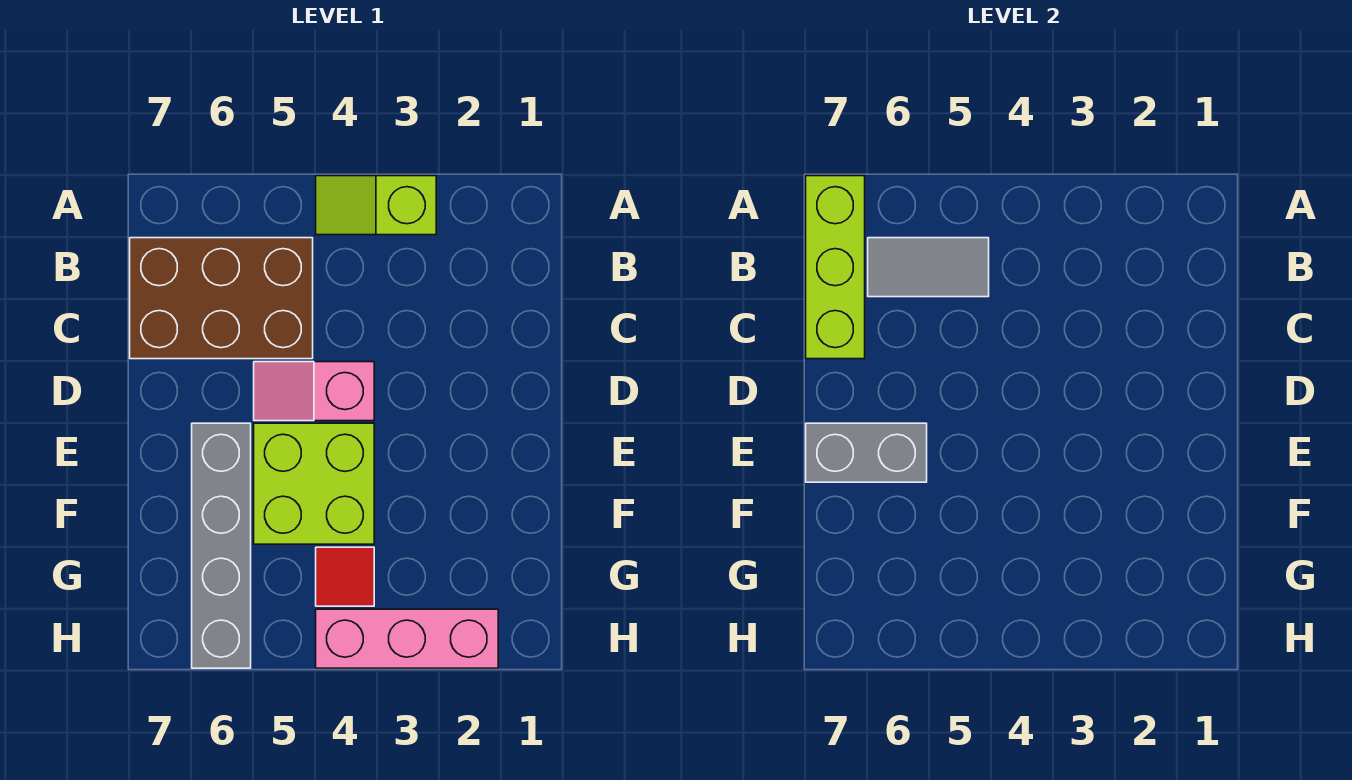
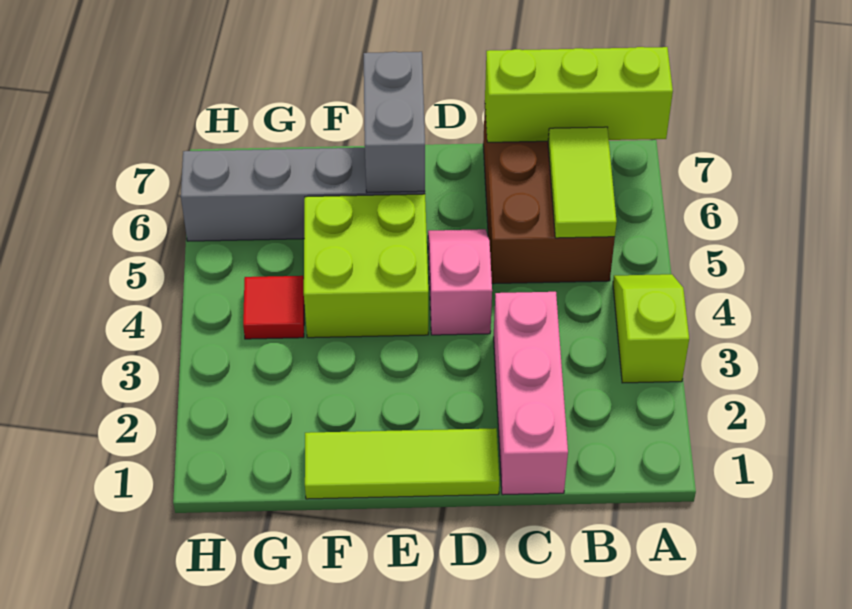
grey 1x2 tile [868,238,989,297] -> lime 1x2 tile [548,127,617,238]
none -> lime 1x3 tile [305,428,499,499]
pink 1x3 brick [316,609,498,668] -> pink 1x3 brick moved to [494,292,568,495]

